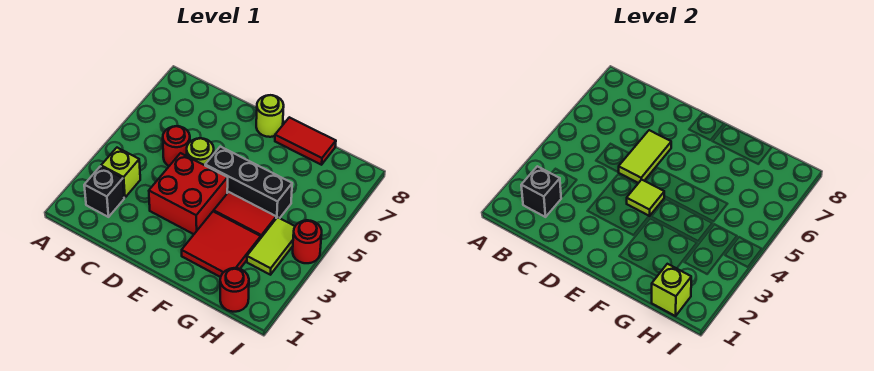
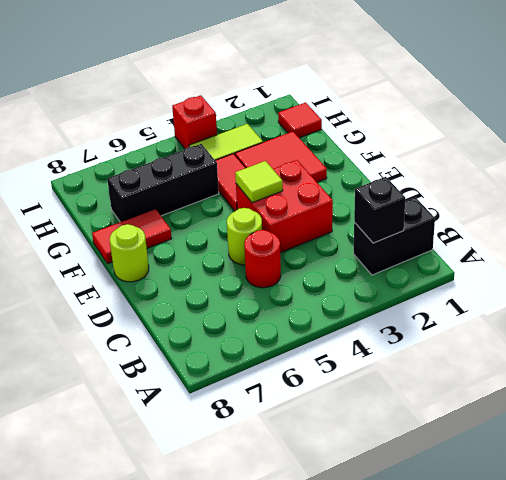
black 1x1 brick [84,166,124,217] -> black 1x2 brick [353,198,435,275]
lime 1x1 brick [101,148,140,198] -> none
lime 1x2 tile [619,130,671,183] -> none
black 1x3 brick [205,147,292,218] -> black 1x3 brick turned to [107,144,219,222]
red 1x2 tile [275,117,336,165] -> red 1x2 tile turned to [92,209,172,264]
red 1x1 round brick [220,268,249,312] -> red 1x1 tile [278,103,322,138]
lime 1x1 brick [652,264,691,316] -> none
red 1x1 round brick [293,220,322,263] -> red 1x1 brick [172,95,217,149]

